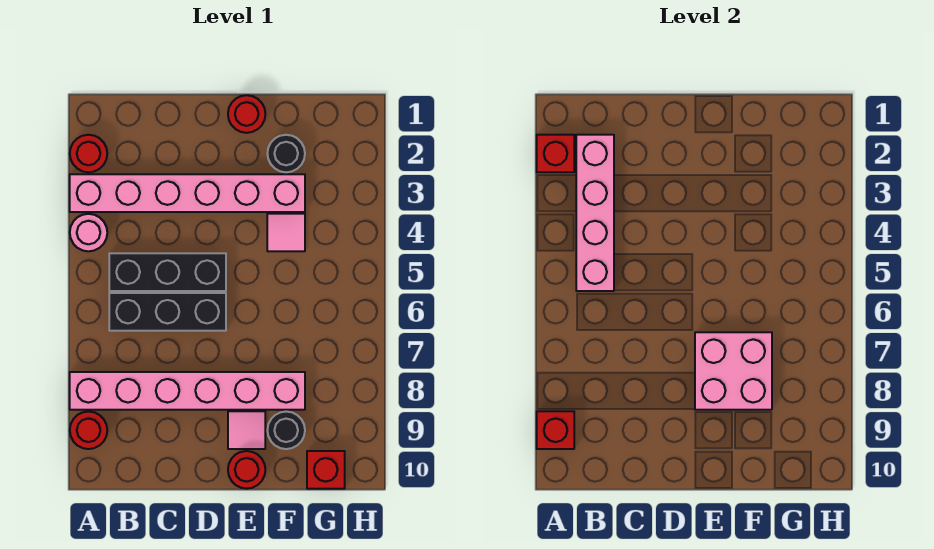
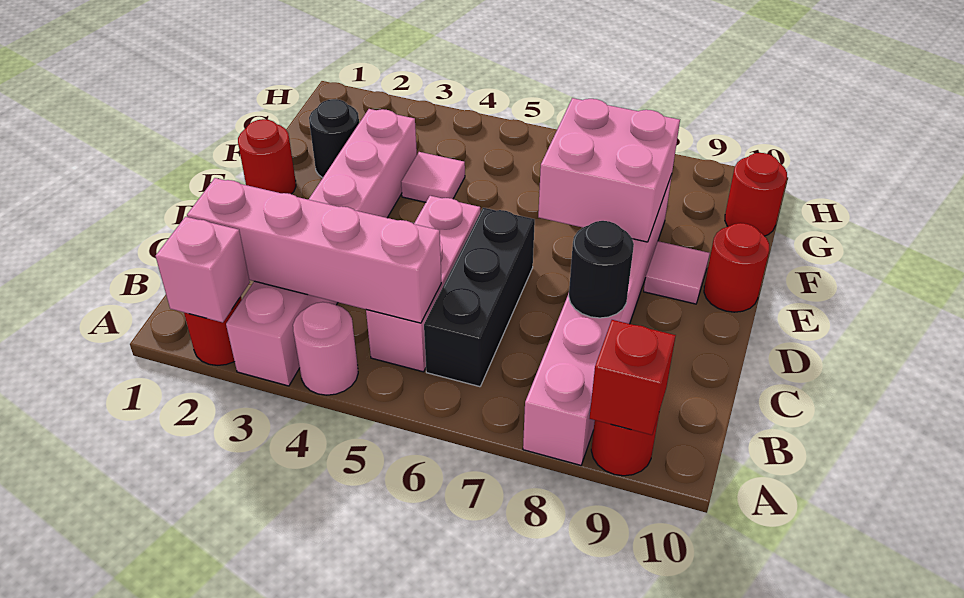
red 1x1 brick [537,135,574,172] -> pink 1x1 brick [156,217,250,322]
black 1x3 brick [109,253,226,291] -> pink 1x3 brick [366,196,480,372]
black 1x1 round brick [267,412,305,449] -> black 1x1 round brick moved to [569,221,634,318]
red 1x1 brick [307,451,345,489] -> red 1x1 round brick [725,153,787,236]

